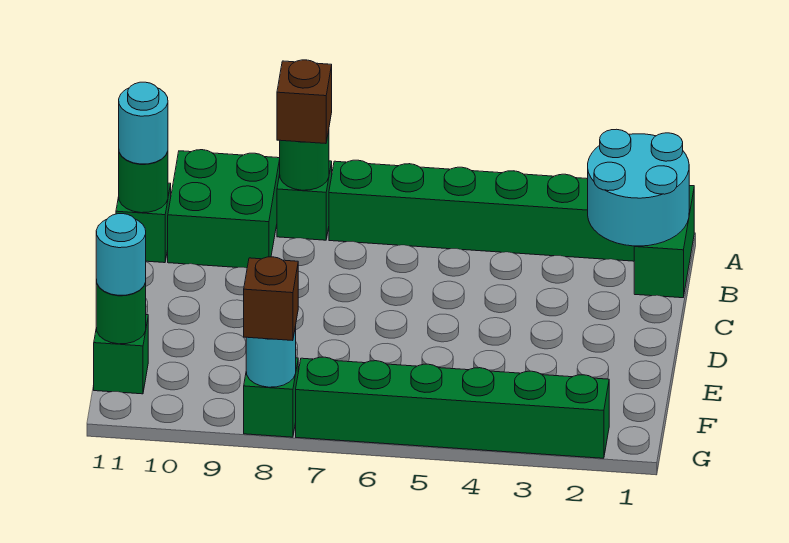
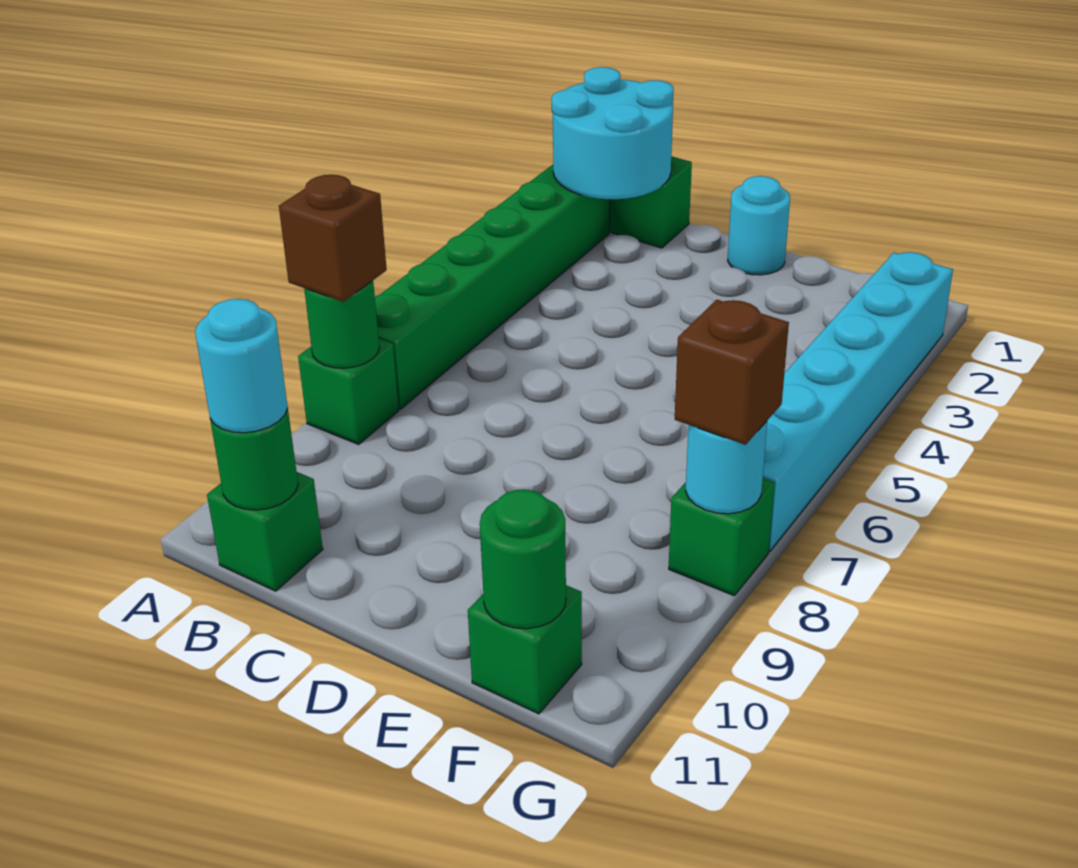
green 2x2 brick [168,150,280,268] -> none
cyan 1x1 round brick [96,214,146,295] -> cyan 1x1 round brick moved to [728,176,790,275]
green 1x6 brick [296,357,609,458] -> cyan 1x6 brick [763,252,953,551]

